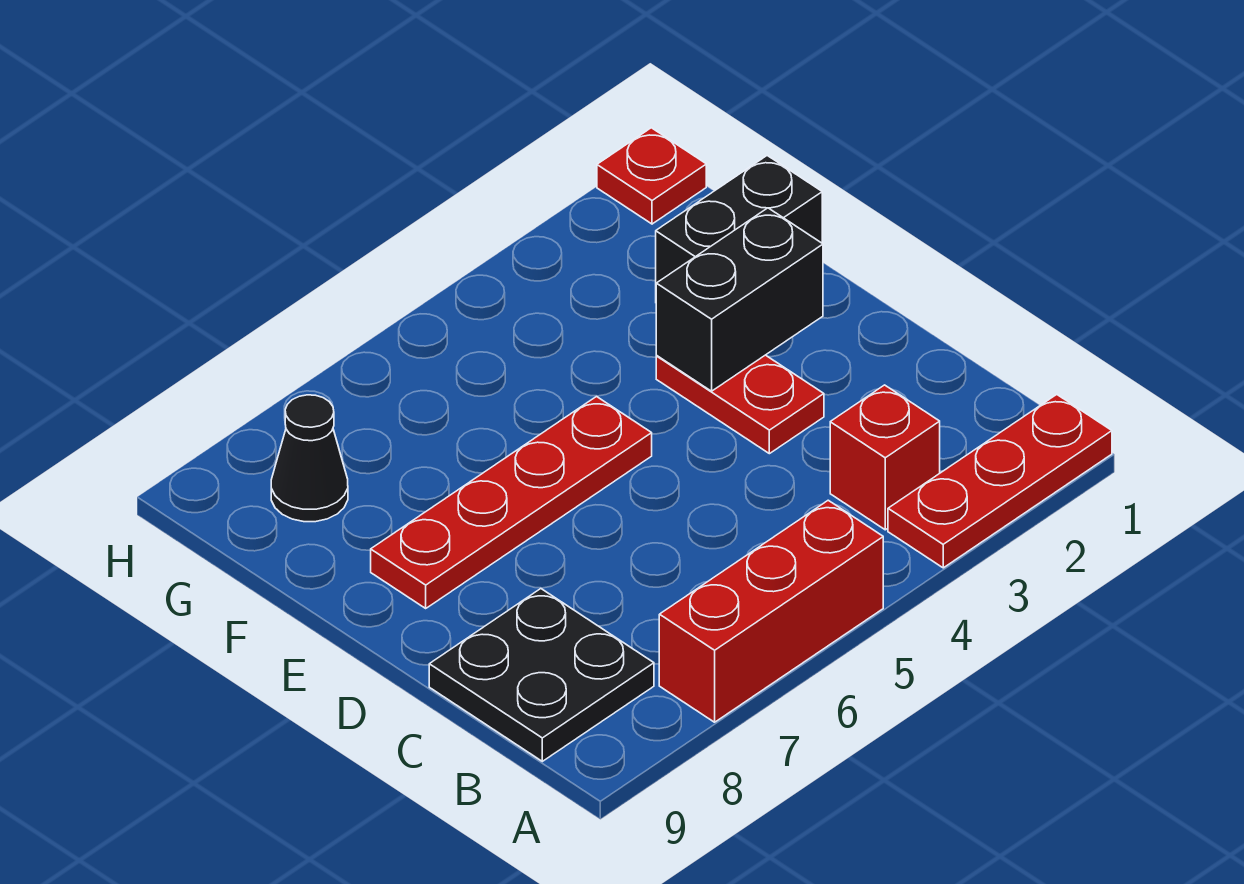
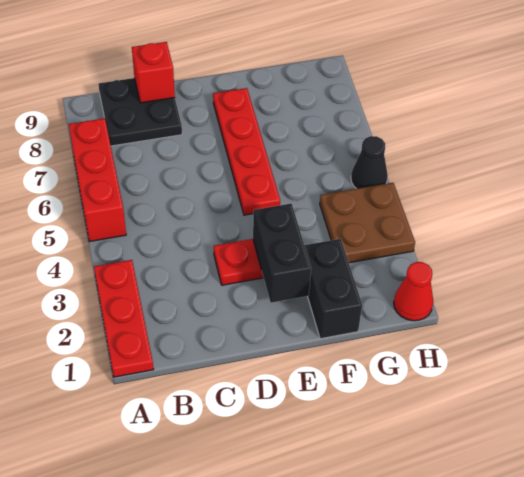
red 1x1 brick [830,385,940,530] -> red 1x1 brick moved to [132,42,175,103]
none -> brown 2x2 plate [320,183,415,263]
black 1x1 cone [271,395,348,522] -> black 1x1 cone moved to [351,136,388,189]
red 1x1 plate [597,128,706,224] -> red 1x1 cone [394,262,433,321]

